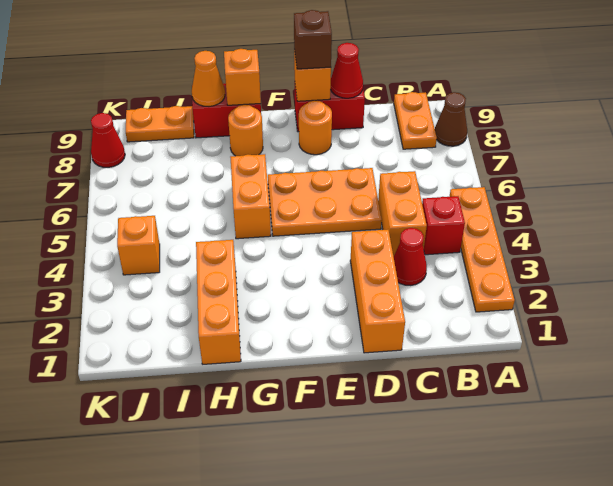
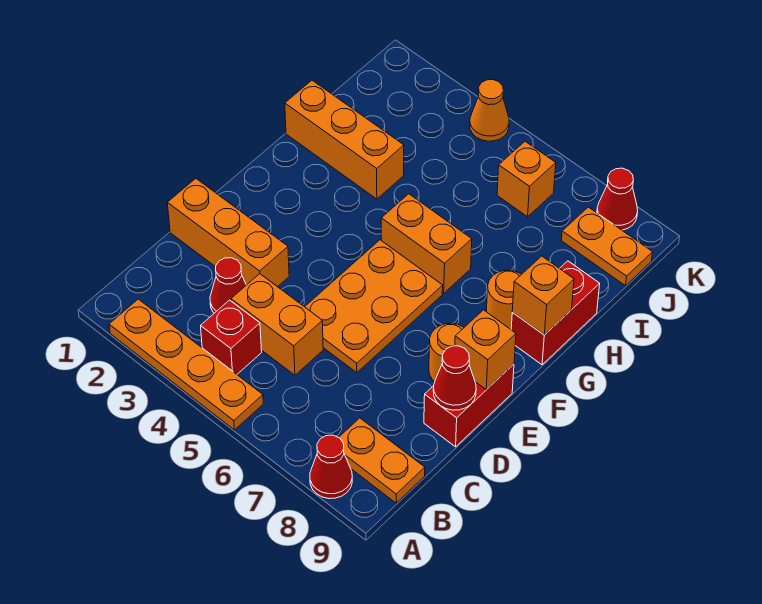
brown 1x1 cone [435,92,467,146] -> red 1x1 cone [310,435,352,499]
brown 1x1 brick [294,10,332,69] -> none
orange 1x1 cone [192,51,225,107] -> orange 1x1 cone moved to [470,80,509,141]
orange 1x2 plate [126,106,194,142] -> orange 1x2 plate turned to [561,207,652,286]
orange 1x1 brick [117,216,160,275] -> orange 1x1 brick moved to [497,142,556,217]

